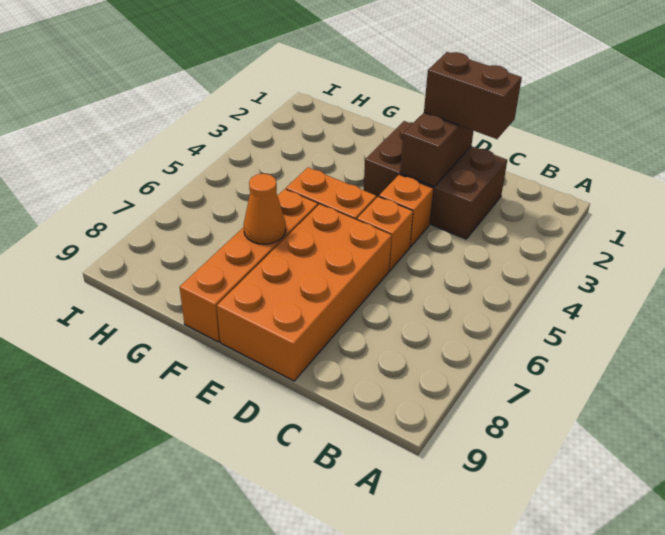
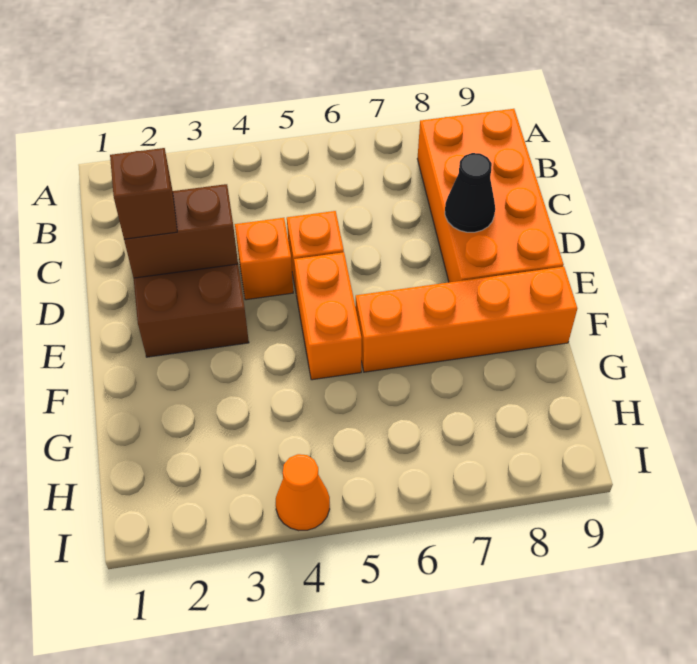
brown 1x2 brick [424,52,522,139] -> brown 1x1 brick [110,148,177,239]
orange 2x4 brick [217,204,392,381] -> orange 2x4 brick turned to [417,109,564,282]
none -> black 1x1 cone [445,153,495,232]
orange 1x1 cone [243,174,286,244] -> orange 1x1 cone moved to [276,454,330,531]

